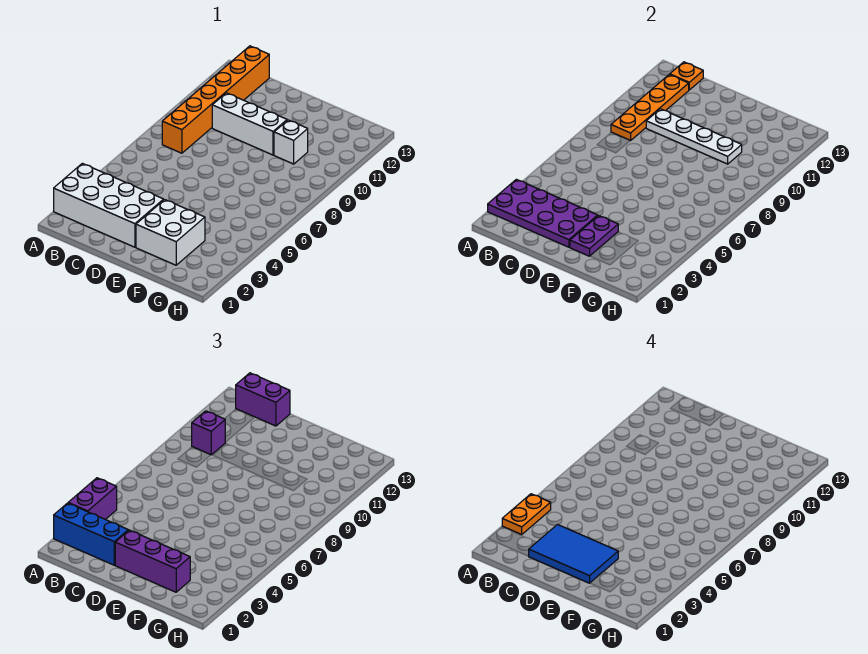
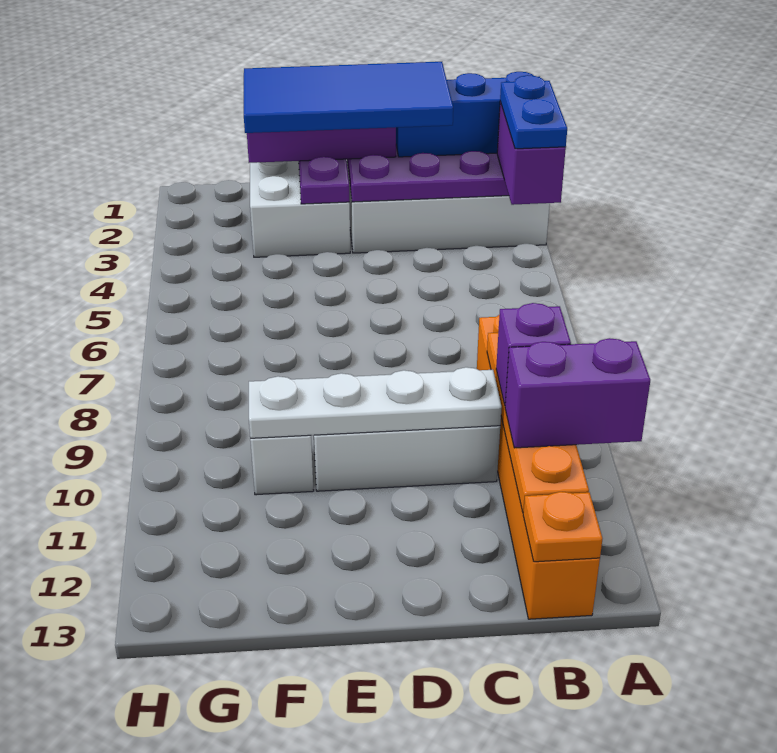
orange 1x2 plate [502,494,551,534] -> blue 1x2 plate [500,75,567,149]
purple 1x2 brick [236,373,290,426] -> purple 1x2 brick moved to [505,338,650,448]
blue 2x3 tile [529,525,618,583] -> blue 2x4 tile [244,62,453,133]

